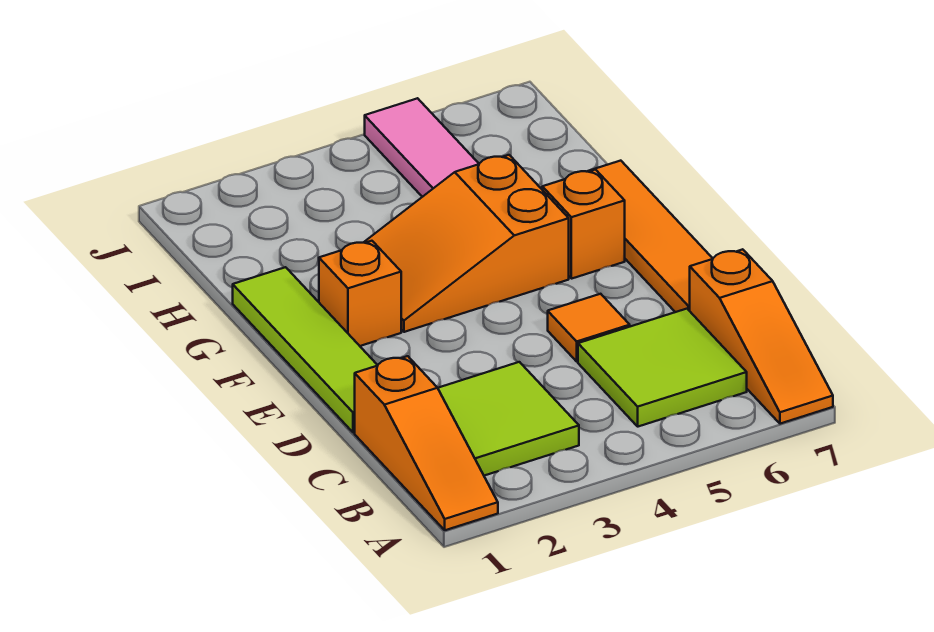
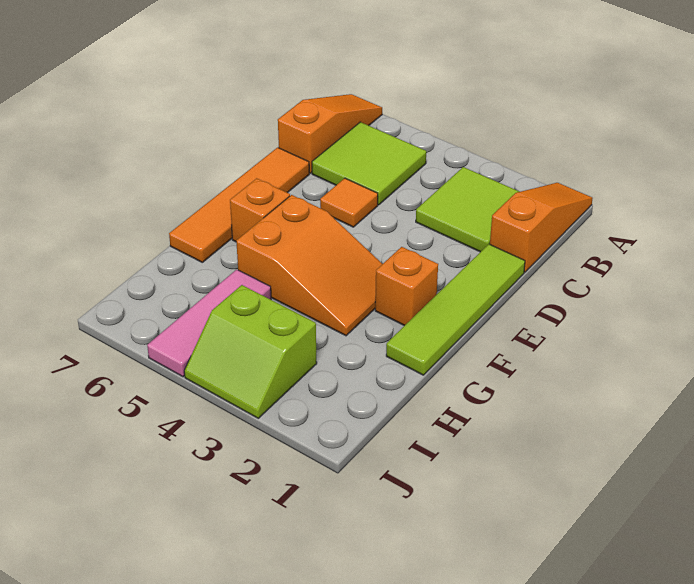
none -> lime 2x2 slope [184,285,317,418]

